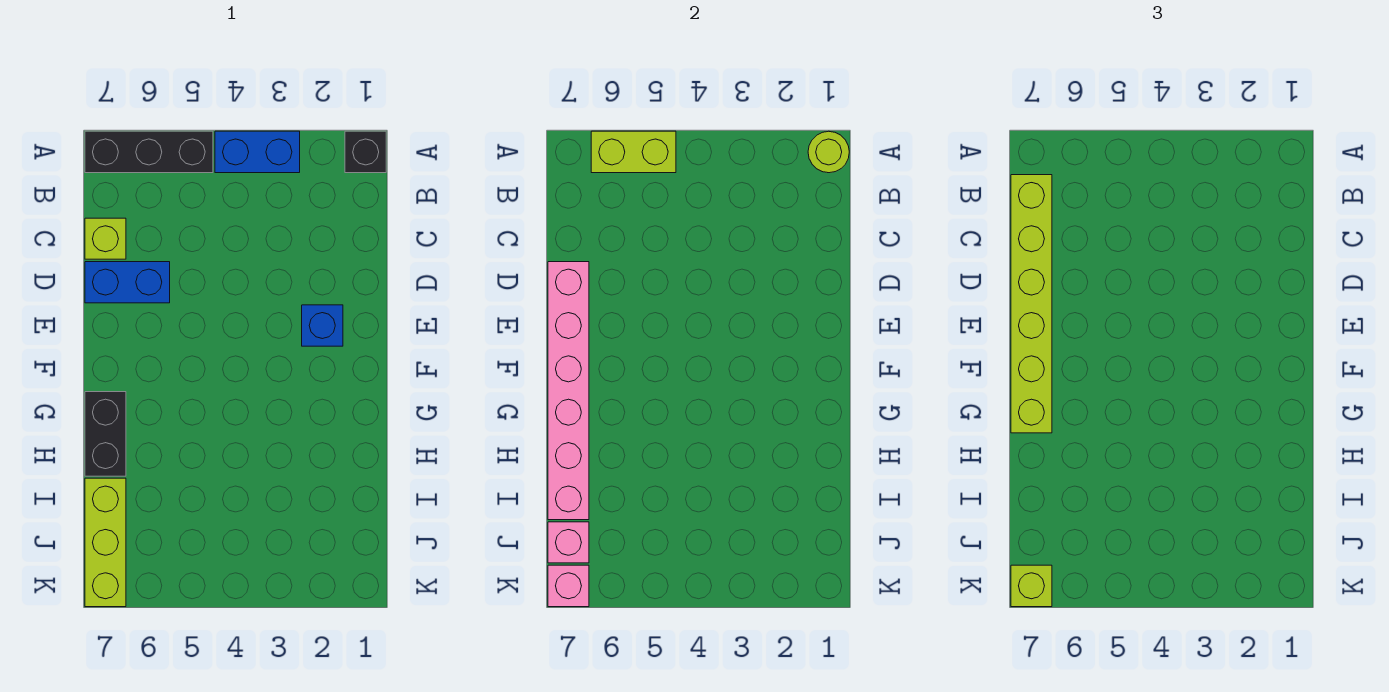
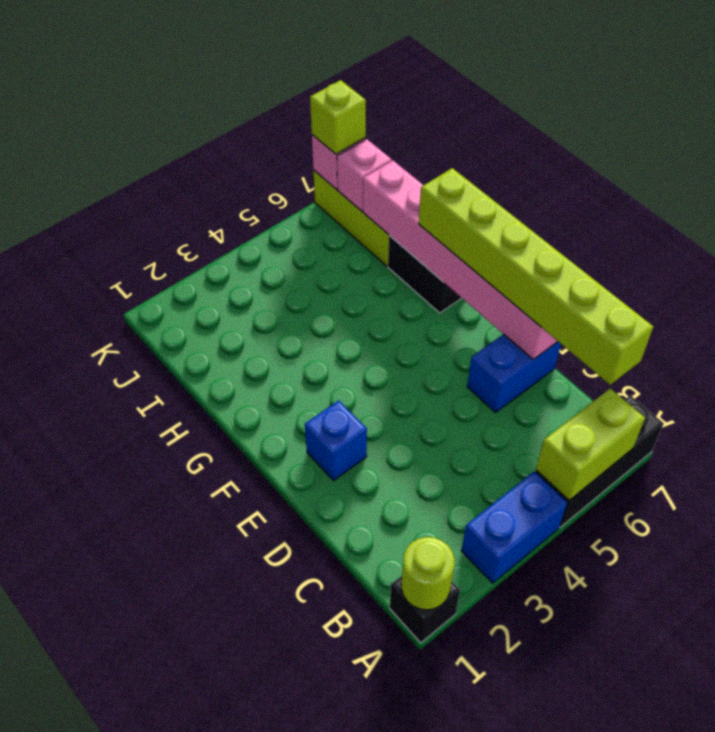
lime 1x1 brick [85,218,126,259] -> none

